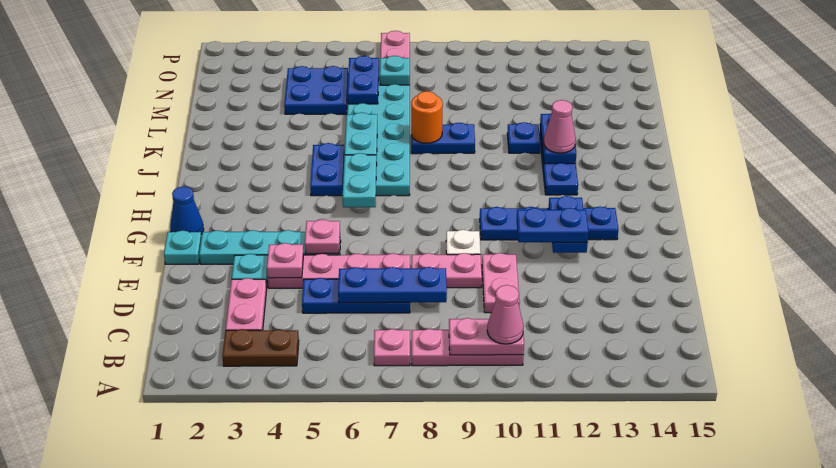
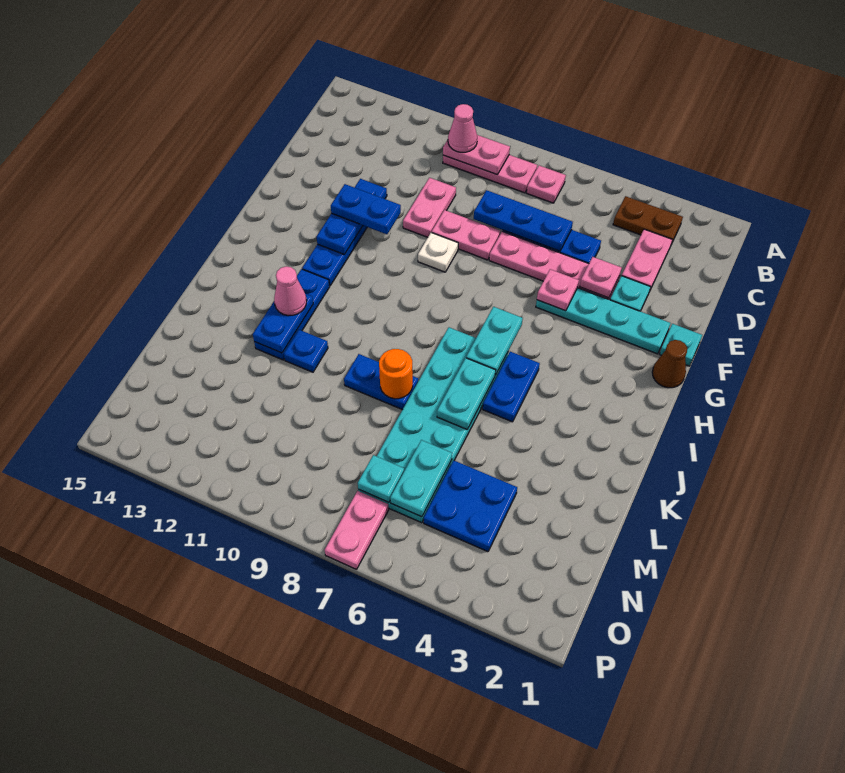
blue 1x1 cone [170,186,204,234] -> brown 1x1 cone [652,340,687,388]
blue 1x4 plate [480,206,618,240] -> blue 1x4 plate turned to [302,179,387,286]
blue 1x2 plate [347,56,379,104] -> cyan 1x2 plate [390,440,452,517]

